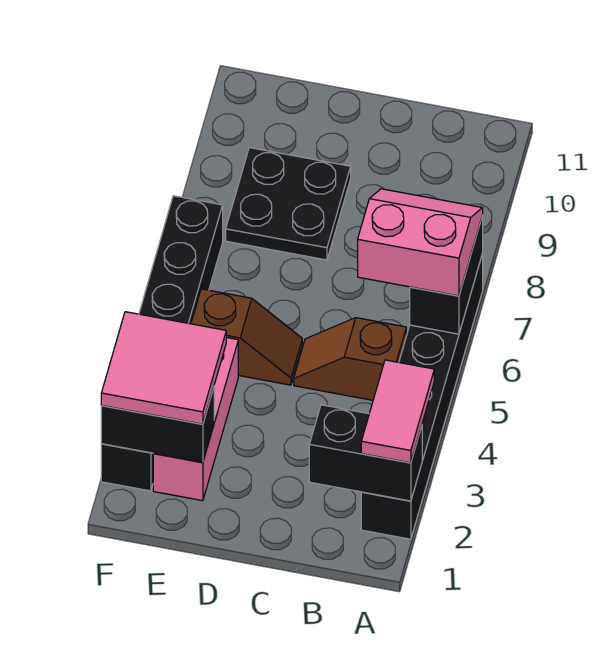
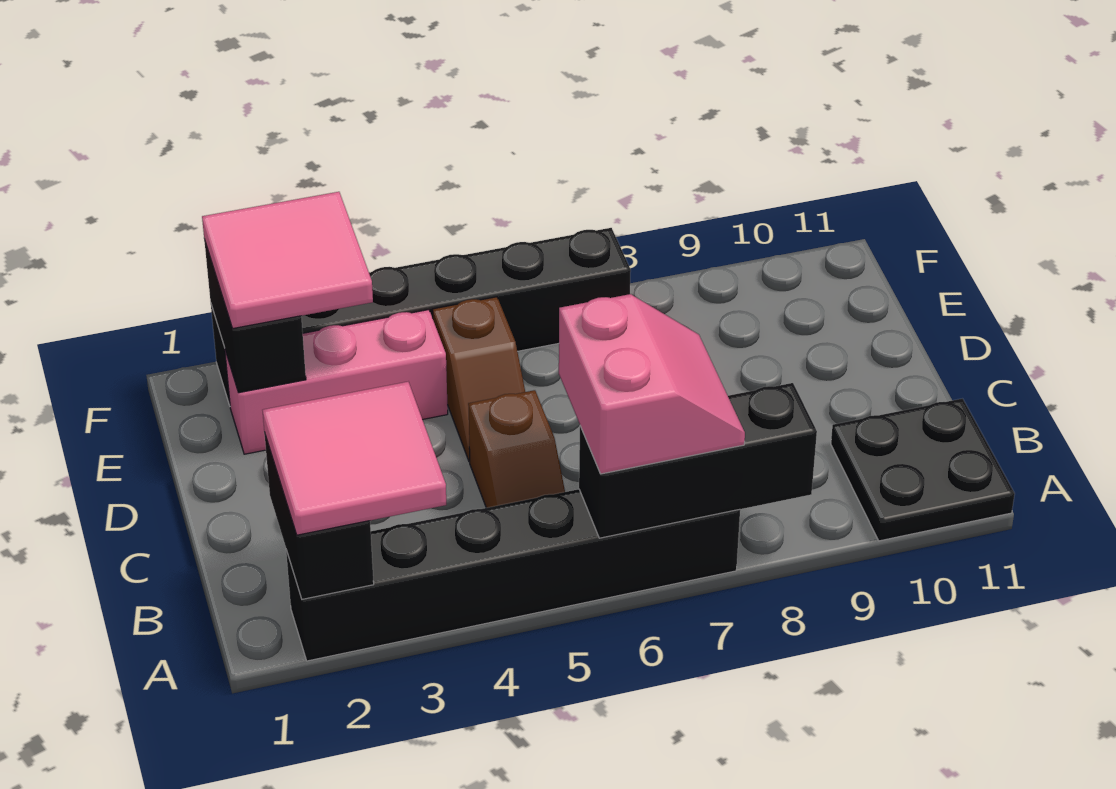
pink 1x2 tile [361,360,434,463] -> pink 2x2 tile [263,382,446,535]
black 1x2 brick [410,215,483,334] -> black 1x3 brick [579,383,817,538]
brown 1x2 slope [294,318,406,400] -> brown 1x2 slope turned to [468,390,565,508]
black 2x2 plate [226,148,351,260] -> black 2x2 plate moved to [831,399,1015,541]

